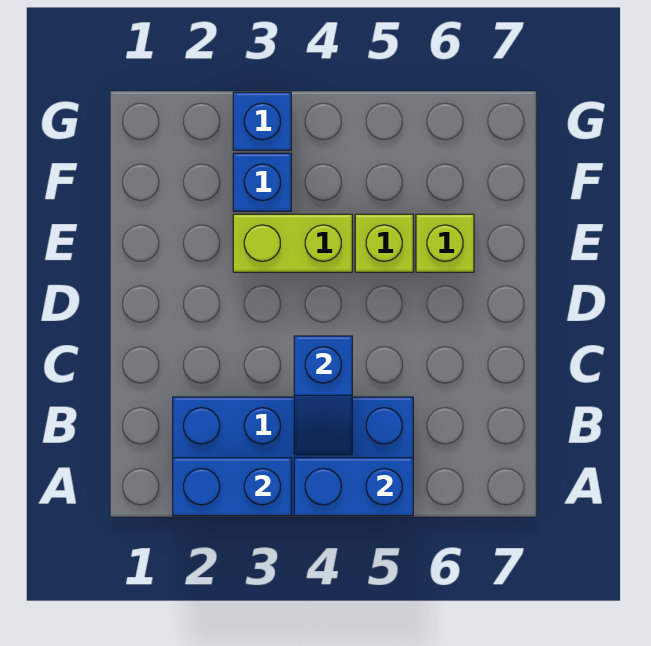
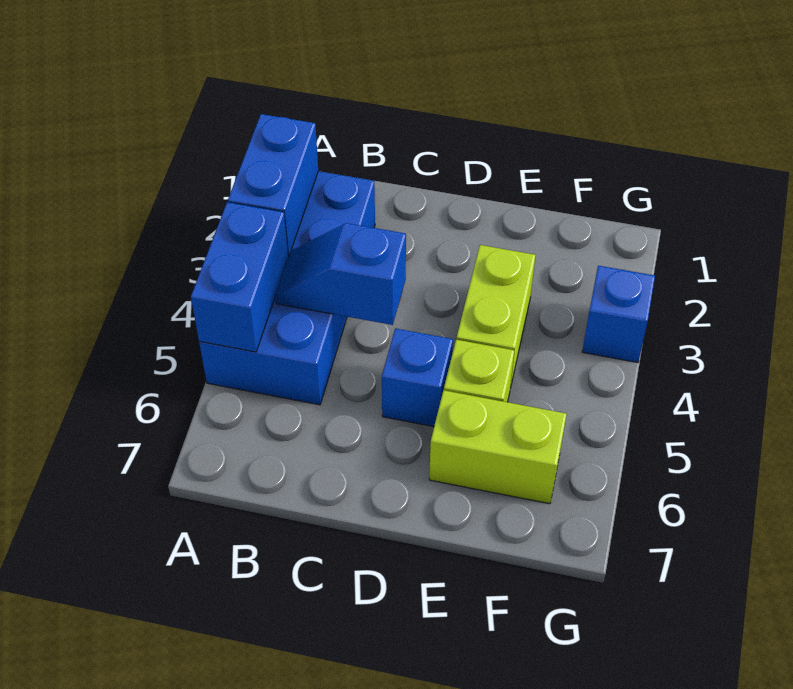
lime 1x1 brick [416,214,474,272] -> lime 1x2 brick [429,390,567,504]
blue 1x1 brick [233,153,291,211] -> blue 1x1 brick moved to [382,328,453,427]

